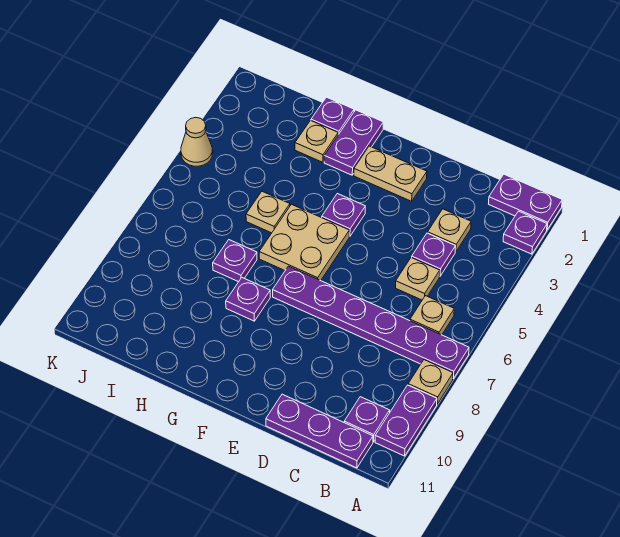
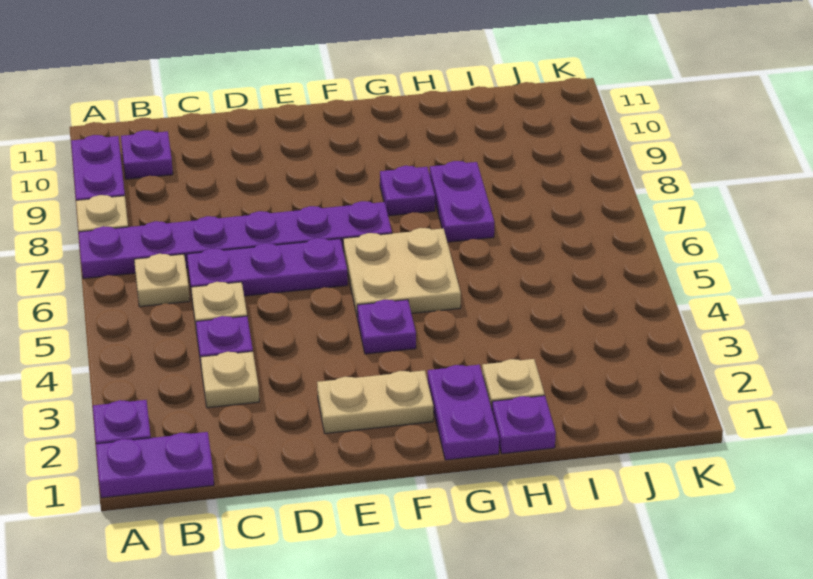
purple 1x3 plate [266,394,373,468] -> purple 1x3 plate moved to [187,238,348,296]
tan 1x1 plate [246,191,290,233] -> none
purple 1x1 plate [213,240,257,282] -> purple 1x2 plate [430,161,494,242]
tan 1x1 cone [181,117,213,166] -> none

